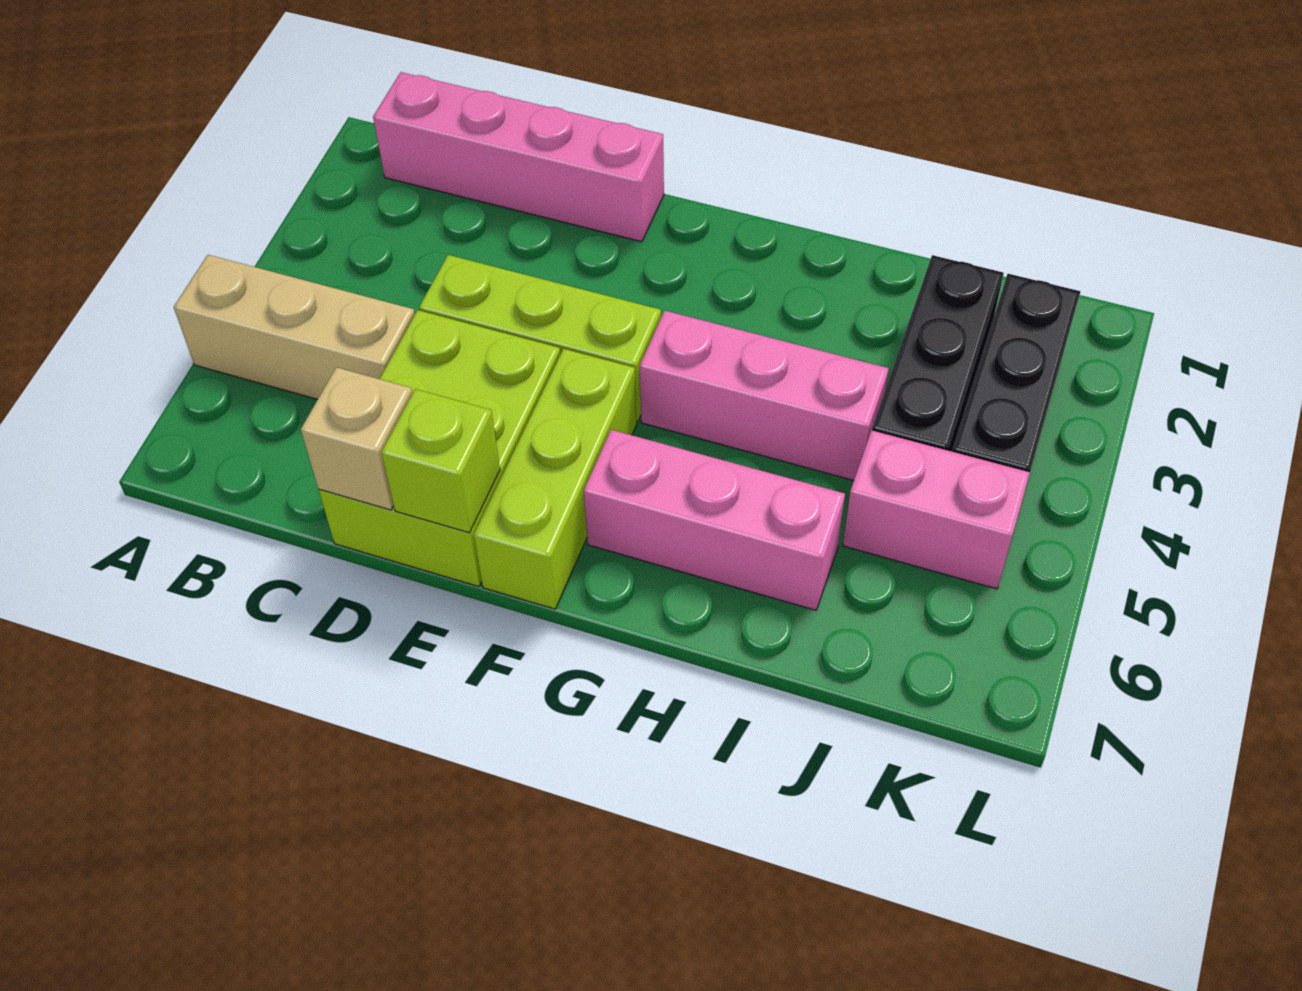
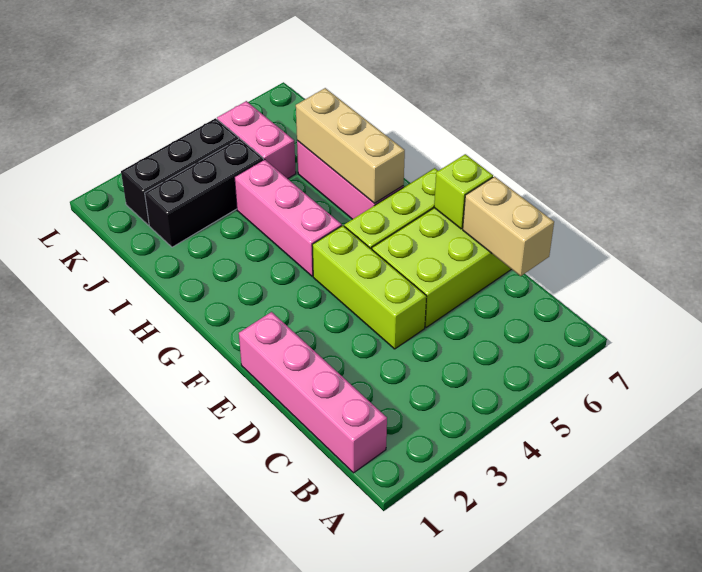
tan 1x3 brick [174,255,415,399] -> tan 1x3 brick moved to [296,88,405,203]
tan 1x1 brick [301,367,412,510] -> tan 1x2 brick [463,177,554,276]

